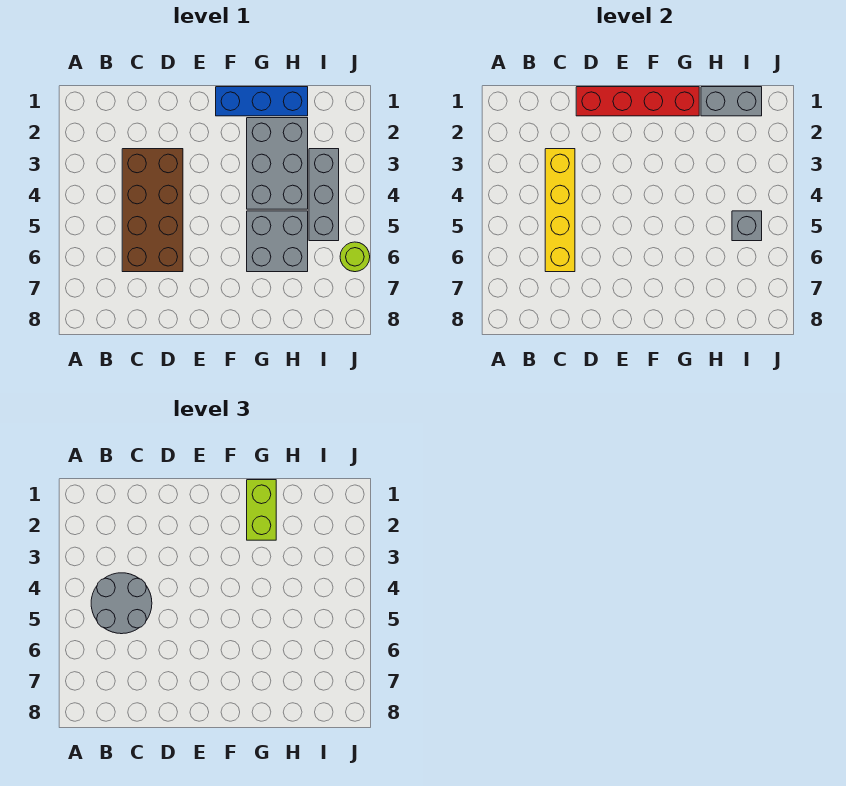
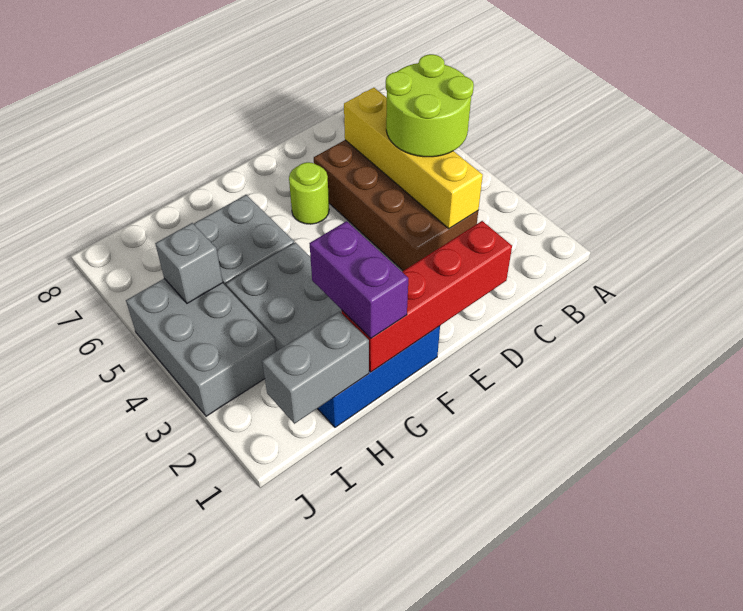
grey 2x2 round brick [91,573,152,634] -> lime 2x2 round brick [386,54,474,157]
lime 1x2 brick [247,480,276,540] -> purple 1x2 brick [309,221,408,338]
grey 1x3 brick [309,149,339,241] -> grey 2x3 brick [126,279,276,416]
lime 1x1 round brick [340,242,370,272] -> lime 1x1 round brick moved to [289,162,329,224]

